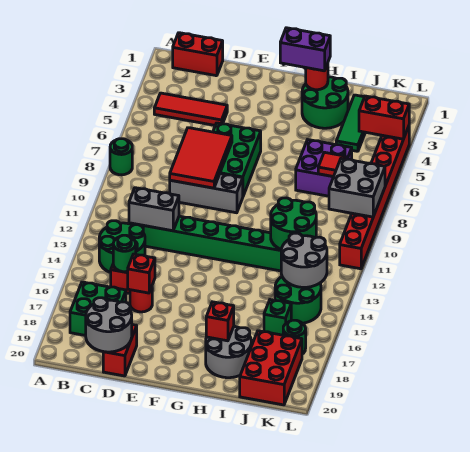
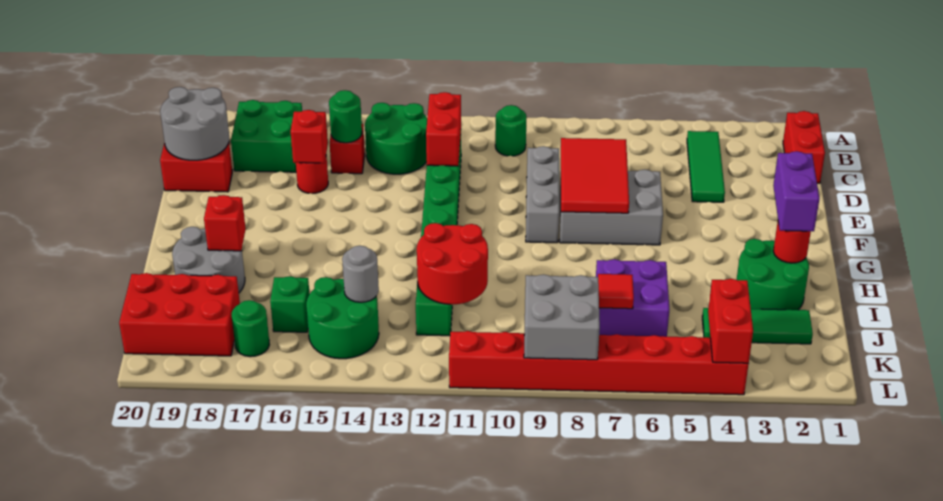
green 1x1 round brick [110,139,132,175] -> green 1x1 round brick moved to [495,105,527,156]
red 1x3 tile [154,93,227,125] -> green 1x3 tile [687,131,725,202]
grey 1x2 brick [129,188,179,231] -> red 1x2 brick [426,92,461,166]
red 2x3 tile [170,128,232,188] -> red 2x3 tile turned to [561,138,629,213]
green 2x3 brick [213,123,261,196] -> grey 2x3 brick [560,170,663,245]
green 2x2 round brick [271,198,316,249] -> red 2x2 round brick [417,223,488,304]
grey 2x2 round brick [281,233,327,287] -> grey 1x1 round brick [342,246,379,302]

